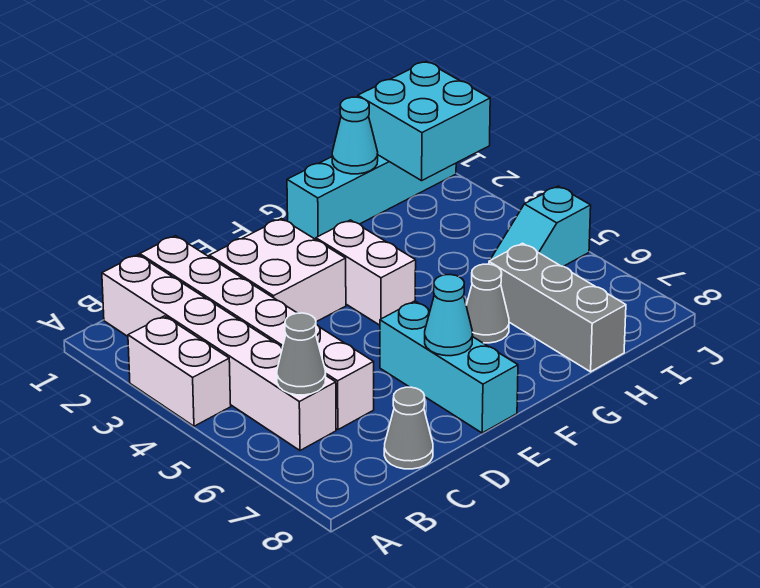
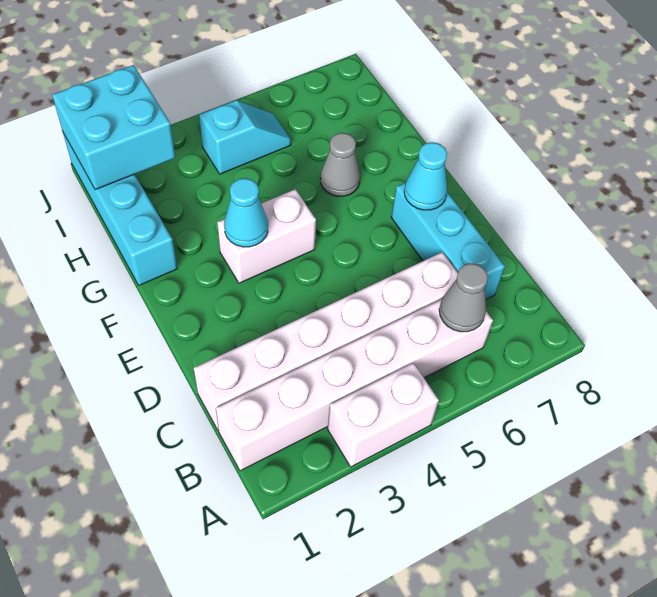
grey 1x1 cone [384,387,433,469] -> none
white 2x2 brick [209,219,346,322] -> none
cyan 1x3 brick [380,301,518,433] -> cyan 1x3 brick turned to [391,183,505,299]
cyan 1x1 cone [332,97,378,174] -> cyan 1x1 cone moved to [224,178,268,247]
grey 1x3 brick [489,243,626,372] -> none
cyan 1x2 slope [490,186,591,267] -> cyan 1x2 slope turned to [199,100,291,174]

